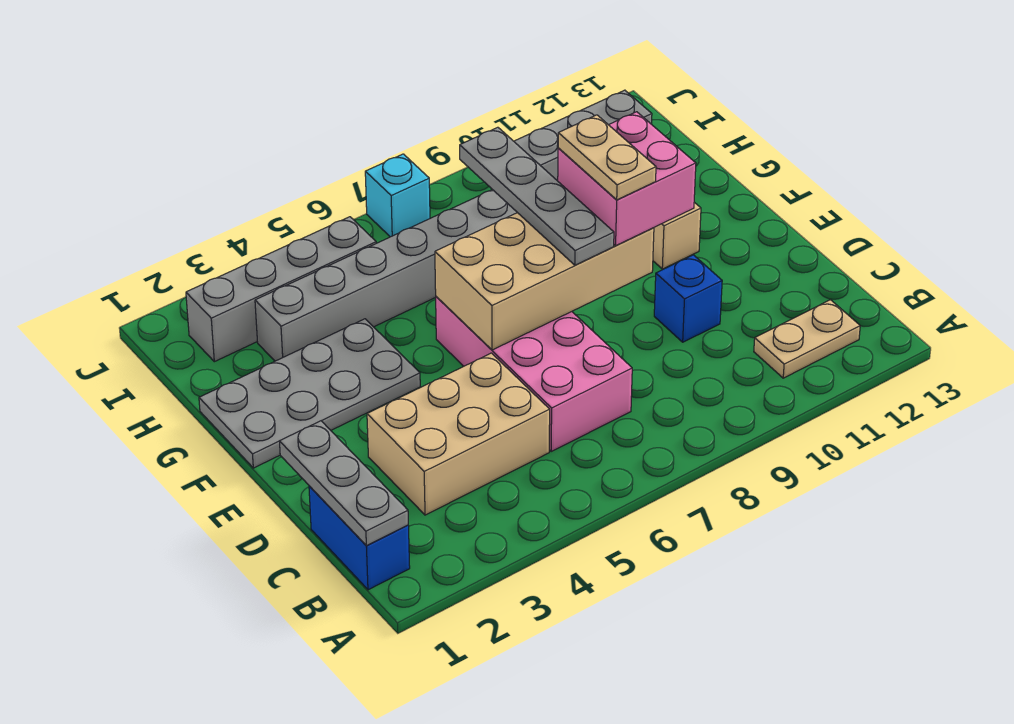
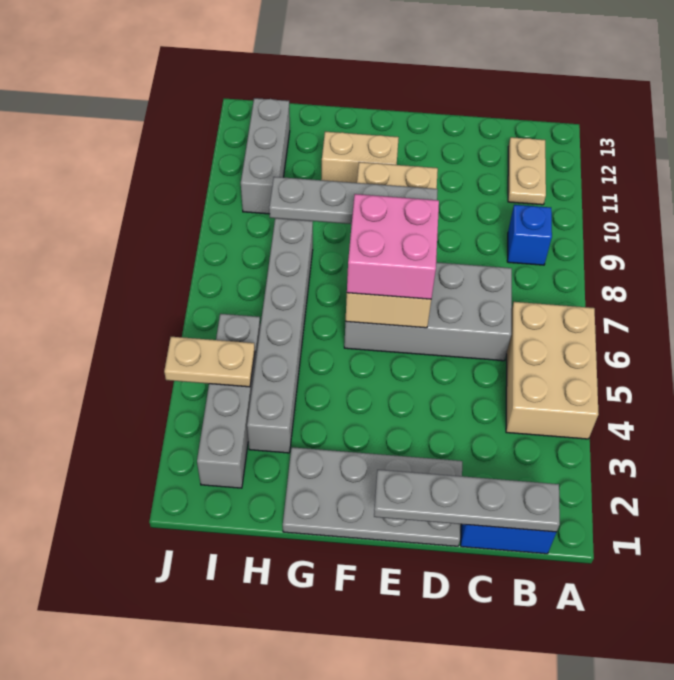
grey 1x3 plate [279,421,408,546] -> grey 1x4 plate [374,470,560,532]
tan 2x3 brick [367,353,550,515] -> tan 2x3 brick moved to [506,302,599,439]
pink 2x4 brick [436,297,632,451] -> grey 2x4 brick [344,262,512,361]
blue 1x1 brick [654,255,722,342] -> blue 1x1 brick moved to [507,205,552,265]
pink 2x2 brick [558,112,696,246] -> pink 2x2 brick moved to [347,194,439,299]
tan 1x2 plate [558,115,656,200] -> tan 1x2 plate moved to [164,337,255,387]
grey 2x4 plate [199,319,420,468] -> grey 2x4 plate turned to [283,447,462,546]
cyan 1x1 brick [365,154,430,237] -> none

